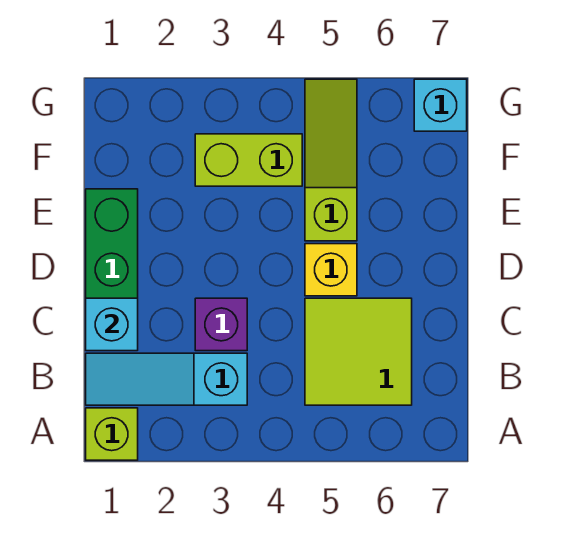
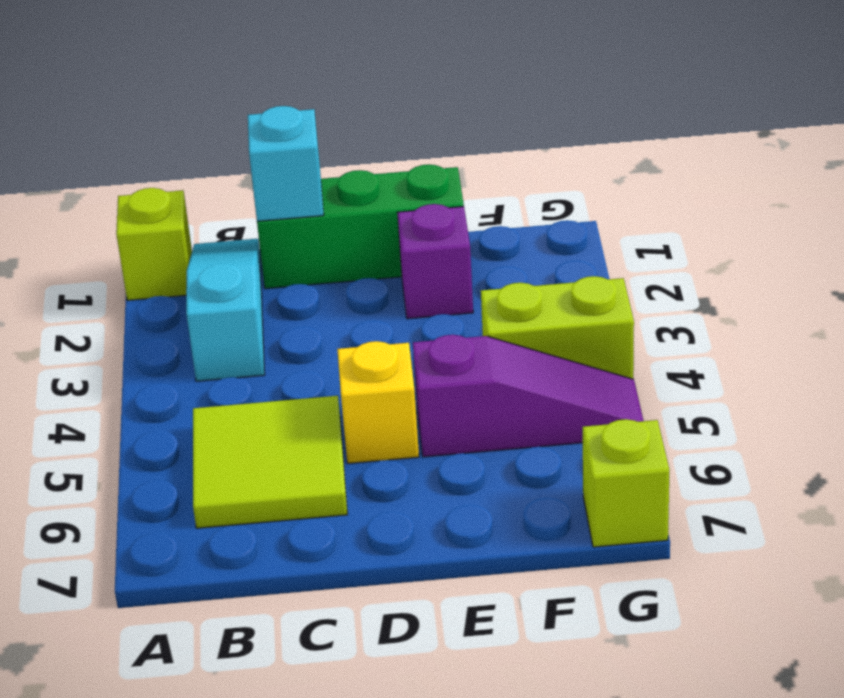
purple 1x1 brick [195,298,247,351] -> purple 1x1 brick moved to [397,204,473,319]
lime 1x3 slope [305,79,357,241] -> purple 1x3 slope [413,335,643,457]
lime 1x2 brick [195,134,302,186] -> lime 1x2 brick turned to [481,276,634,379]
cyan 1x1 brick [414,79,467,131] -> lime 1x1 brick [583,419,669,547]

